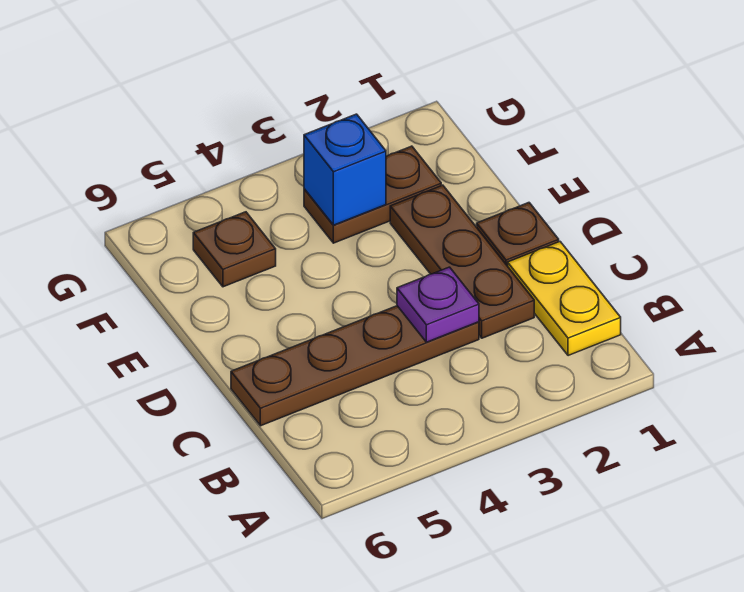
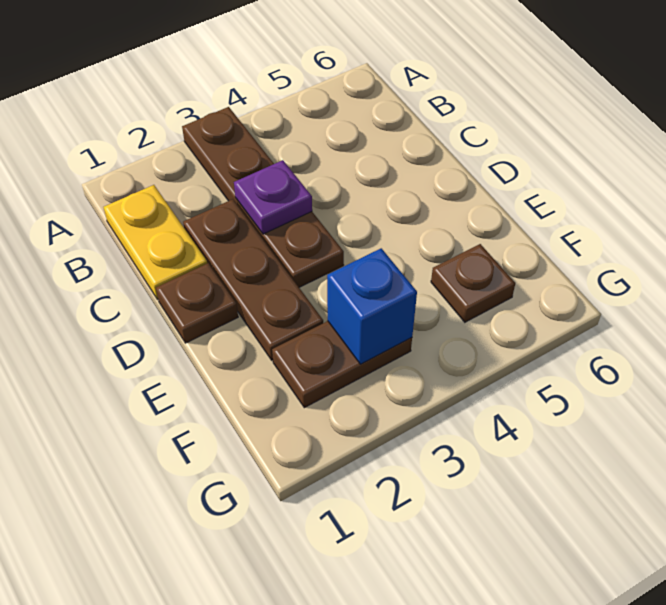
brown 1x4 plate [231,306,479,426] -> brown 1x4 plate turned to [182,107,344,287]

